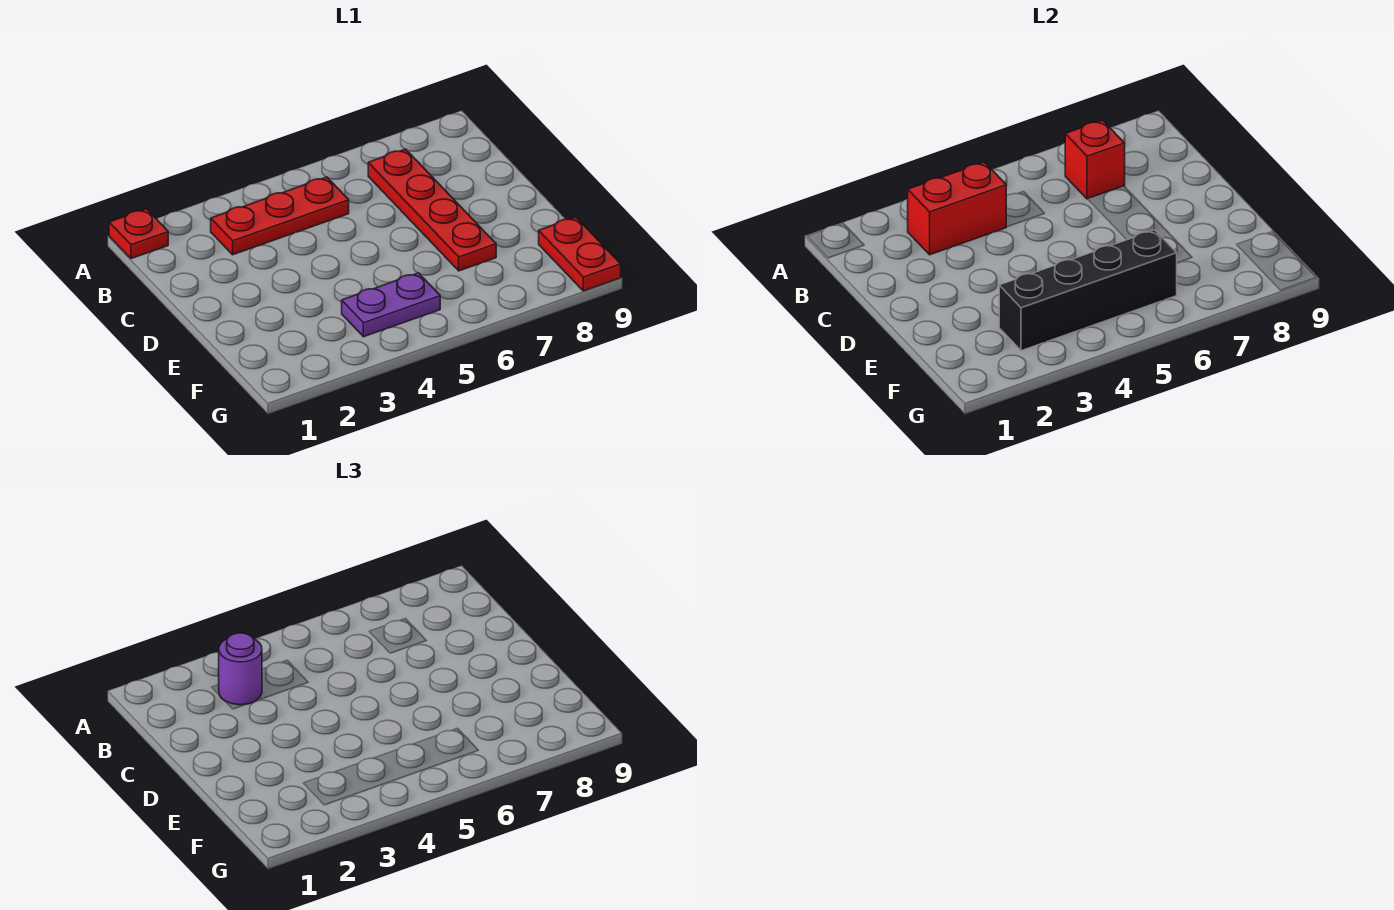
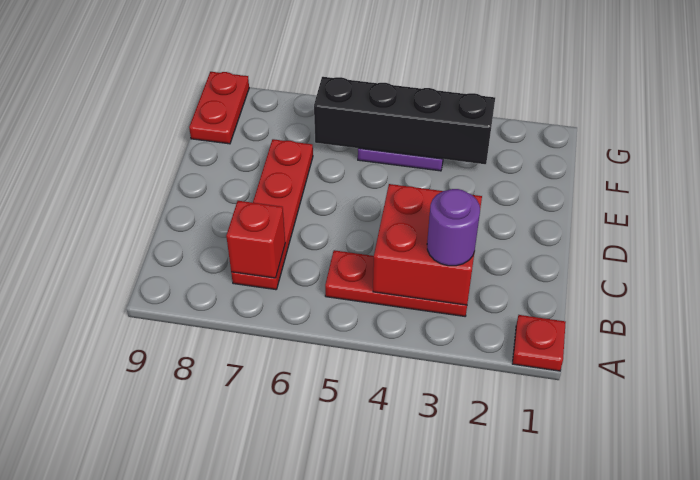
red 1x2 brick [908,162,1006,255] -> red 2x2 brick [373,184,482,305]

